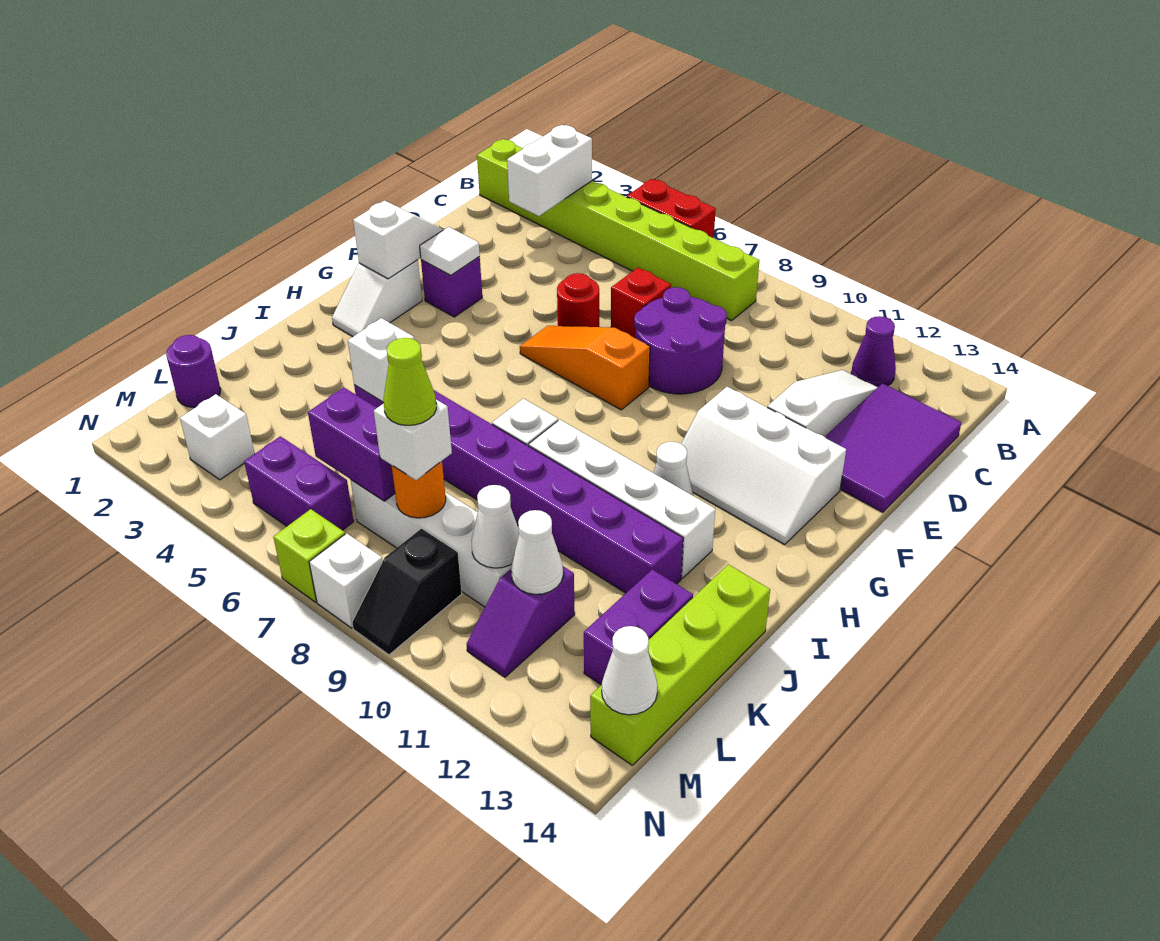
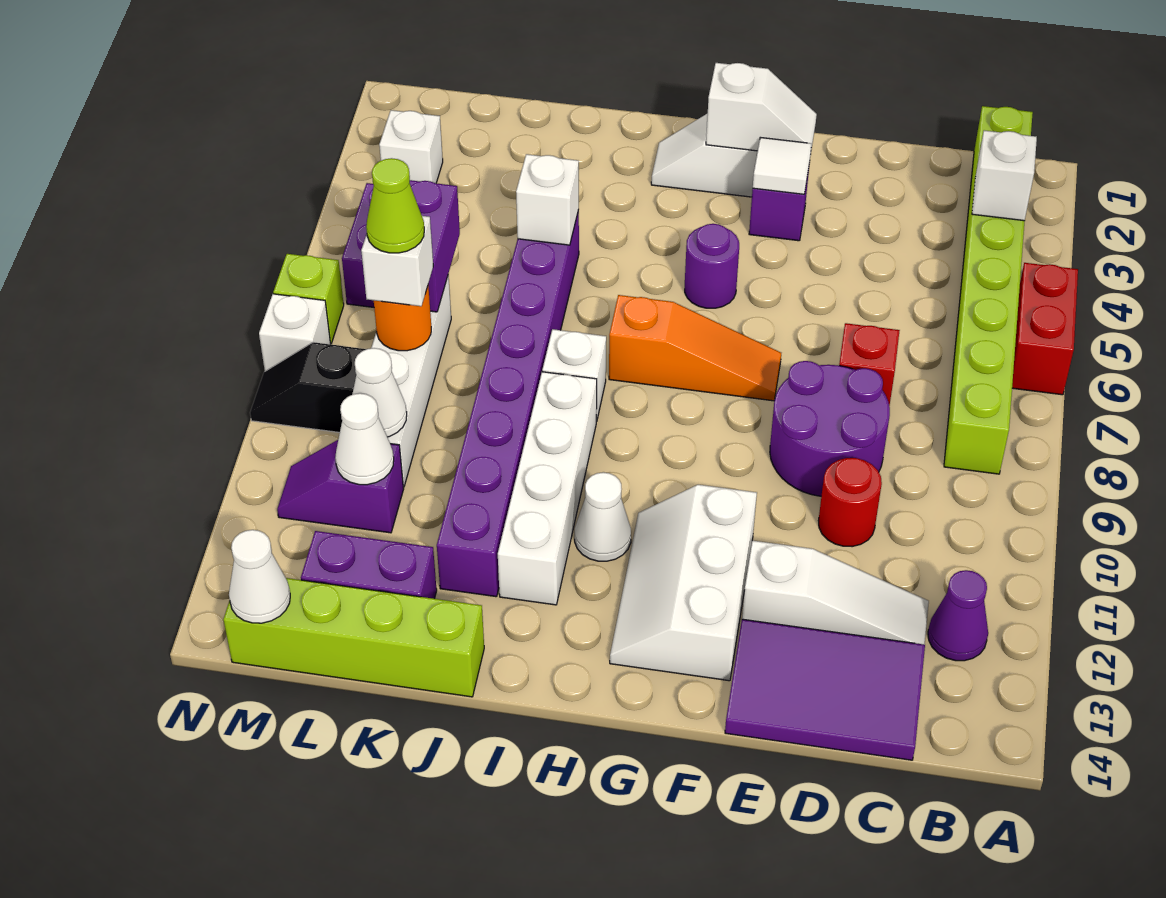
white 1x2 brick [507,125,592,216] -> white 1x1 brick [972,130,1037,221]
red 1x1 round brick [557,273,599,327] -> red 1x1 round brick moved to [818,458,882,547]
orange 1x3 slope [520,326,650,410] -> orange 1x3 slope turned to [609,295,781,401]
purple 1x1 round brick [166,335,221,408] -> purple 1x1 round brick moved to [685,224,739,308]

